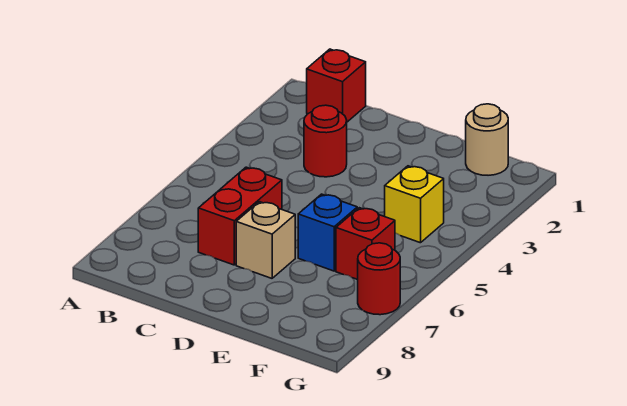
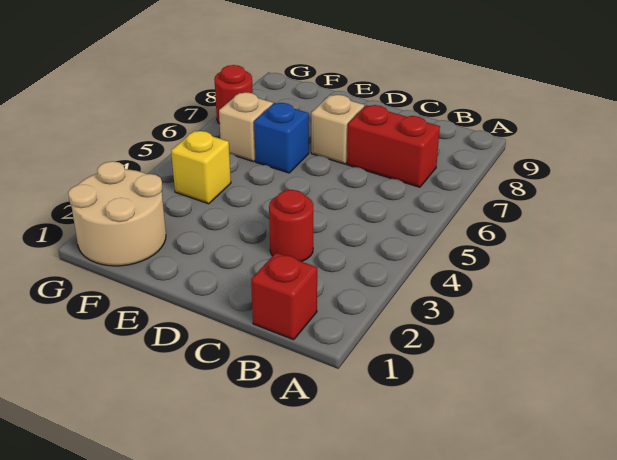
red 1x2 brick [198,167,282,265] -> red 1x2 brick turned to [347,105,440,187]
tan 1x1 round brick [466,104,508,175] -> tan 2x2 round brick [68,161,166,266]
red 1x1 brick [336,208,395,280] -> tan 1x1 brick [219,92,273,162]

